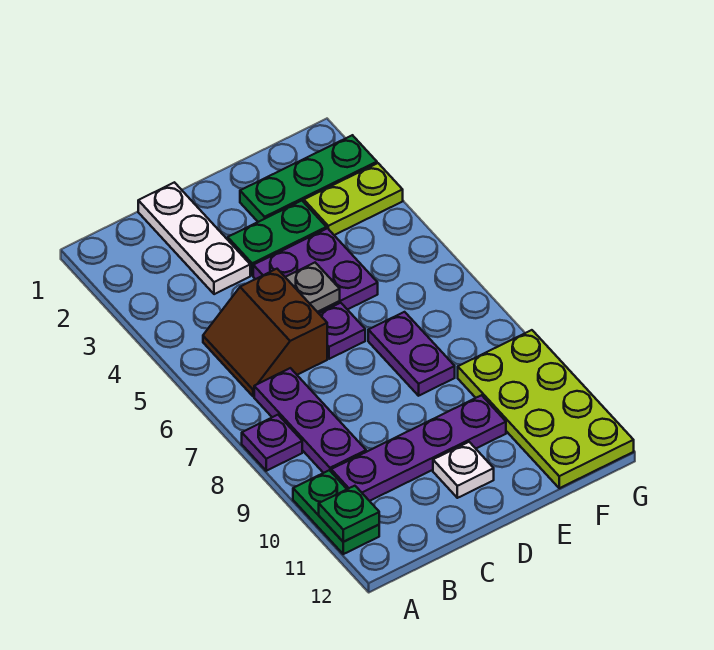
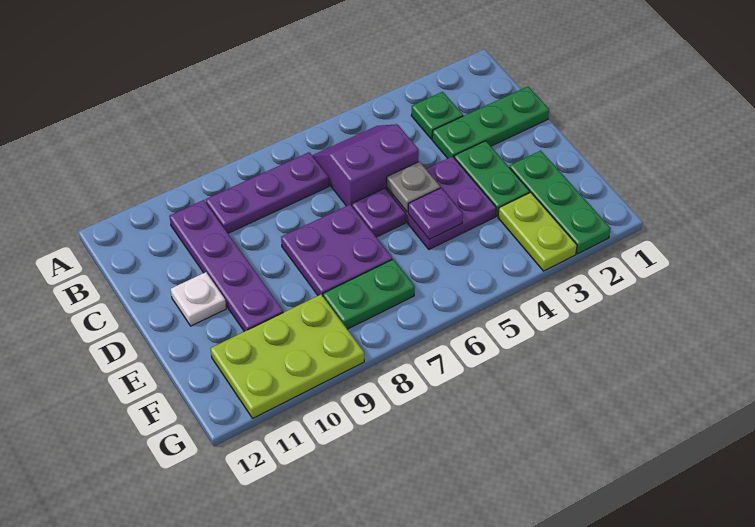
purple 1x1 plate [242,415,302,471] -> purple 1x1 plate moved to [408,188,463,239]
green 1x2 plate [293,470,379,554] -> green 1x2 plate moved to [323,259,415,329]
green 1x1 plate [319,486,379,542] -> green 1x1 plate moved to [411,92,463,139]
brown 2x2 slope [203,269,327,396] -> purple 2x2 slope [312,124,419,206]
white 1x3 plate [138,182,250,294] -> green 1x3 plate [432,87,549,158]
purple 1x2 plate [368,312,455,396] -> purple 2x2 plate [281,205,392,296]
lime 2x4 plate [458,330,634,488] -> lime 2x3 plate [211,295,364,418]

